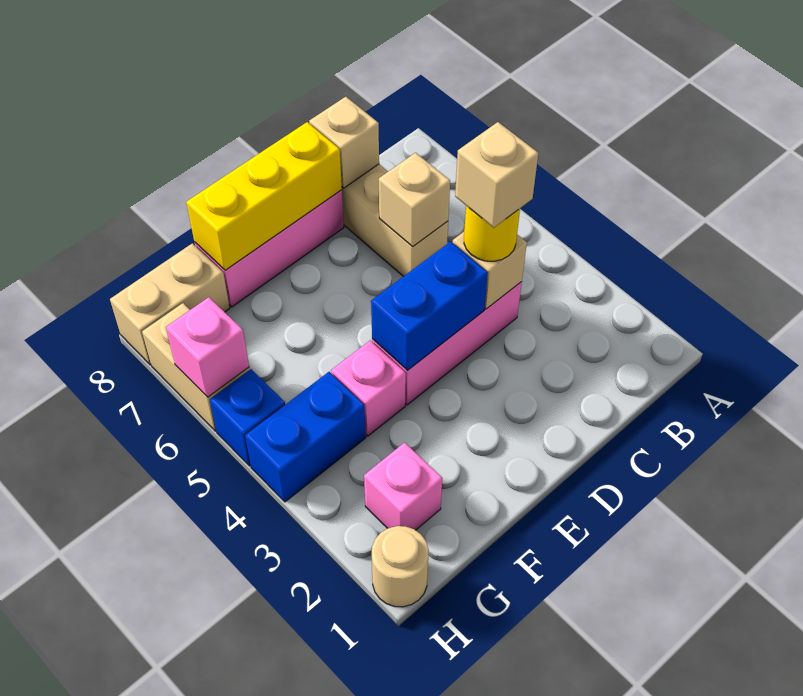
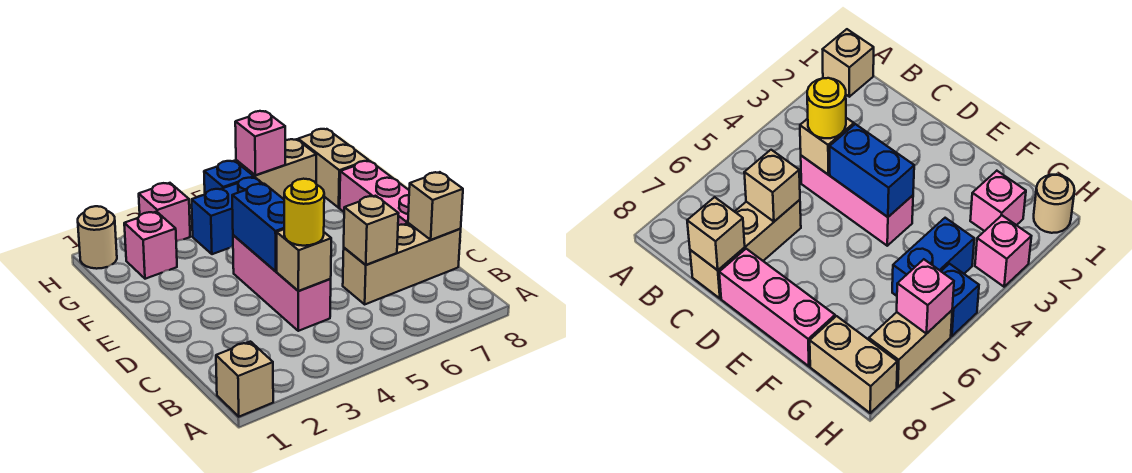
tan 1x1 brick [455,122,538,228] -> tan 1x1 brick moved to [216,342,273,417]
yellow 1x3 brick [186,122,342,270] -> none
pink 1x1 brick [331,341,406,436] -> pink 1x1 brick moved to [139,183,190,242]
blue 1x2 brick [245,372,366,502] -> blue 1x2 brick turned to [192,177,263,254]

